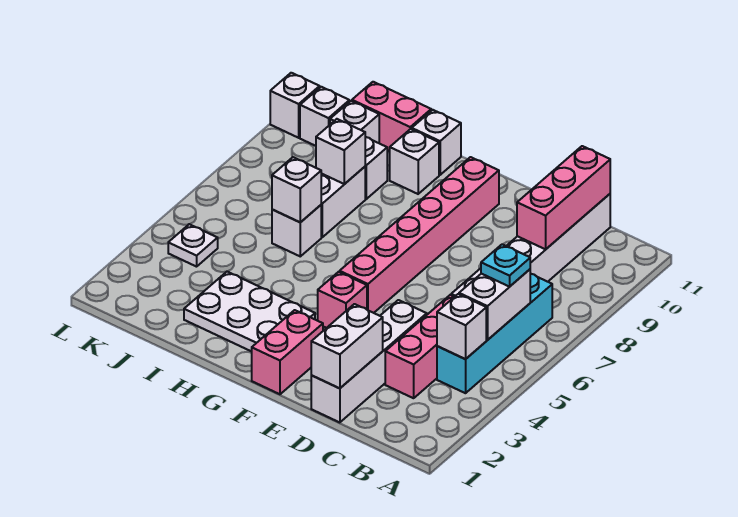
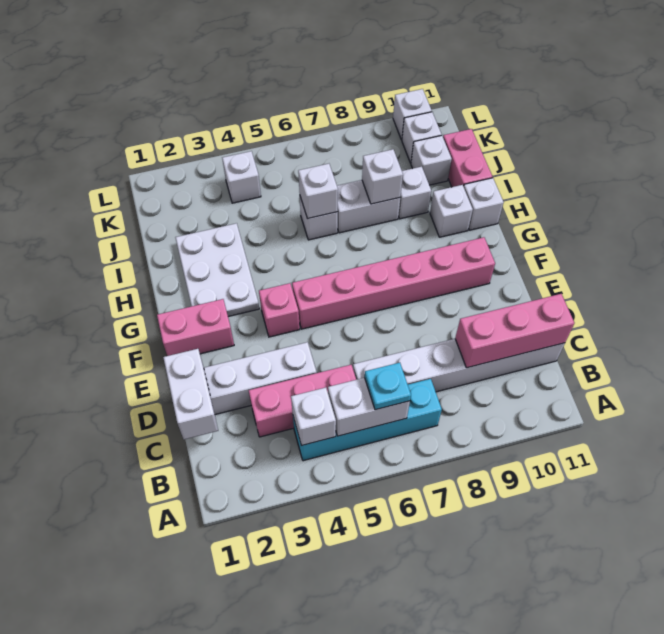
white 1x2 brick [311,304,383,388] -> white 1x2 brick turned to [163,349,218,439]
white 1x1 plate [168,224,218,267] -> white 1x1 brick [222,151,261,203]

